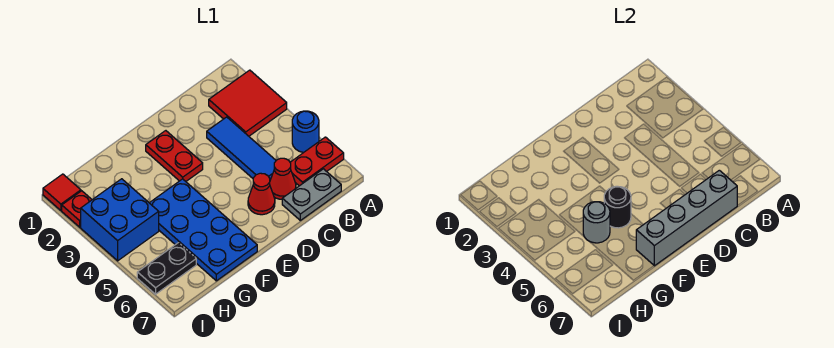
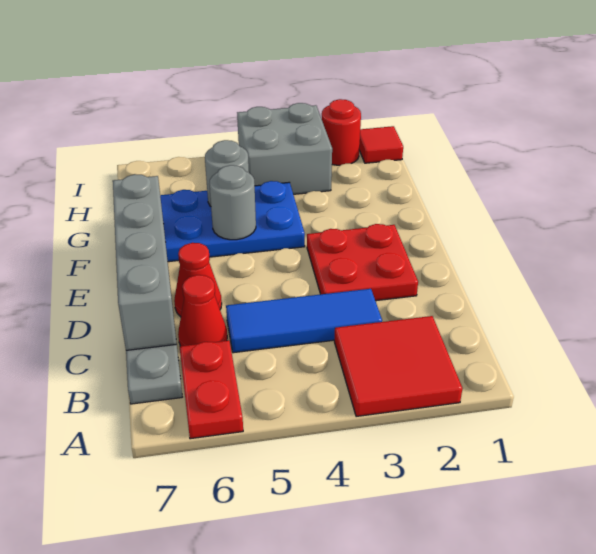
blue 1x1 round brick [292,111,319,152] -> none
red 1x2 plate [146,131,203,181] -> red 2x2 plate [307,224,418,301]
black 1x1 round brick [604,186,631,228] -> grey 1x1 round brick [209,165,256,240]
blue 2x2 brick [81,179,159,261] -> grey 2x2 brick [237,103,332,194]
black 1x2 plate [137,243,196,294] -> none
red 1x1 plate [62,191,92,227] -> red 1x1 round brick [322,99,361,165]

